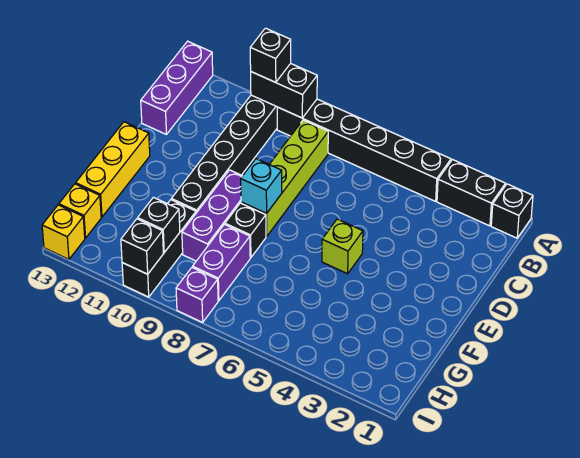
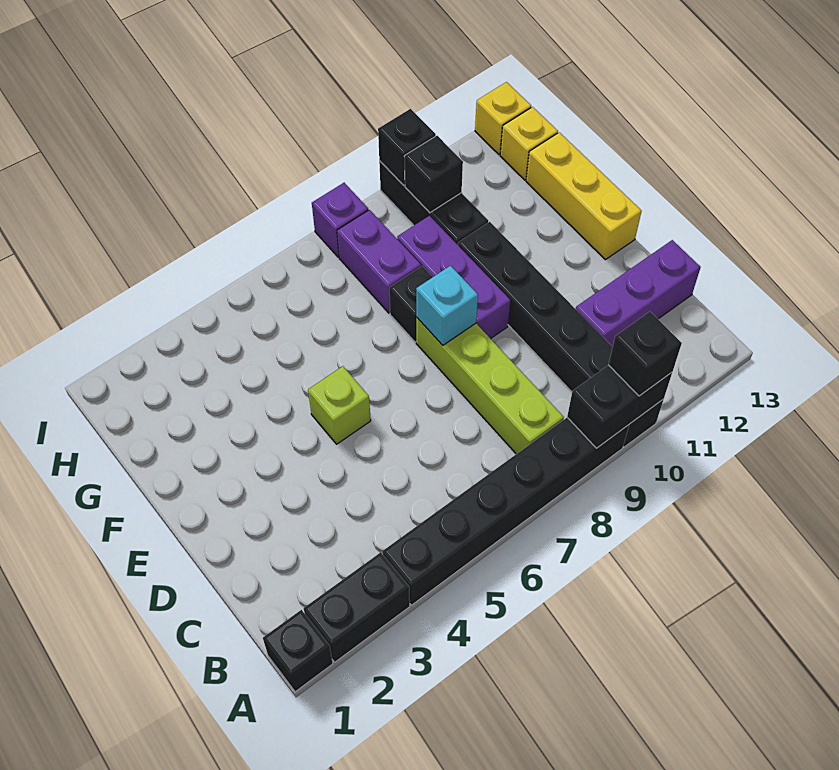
purple 1x3 brick [141,41,213,134] -> purple 1x3 brick turned to [576,240,701,347]

